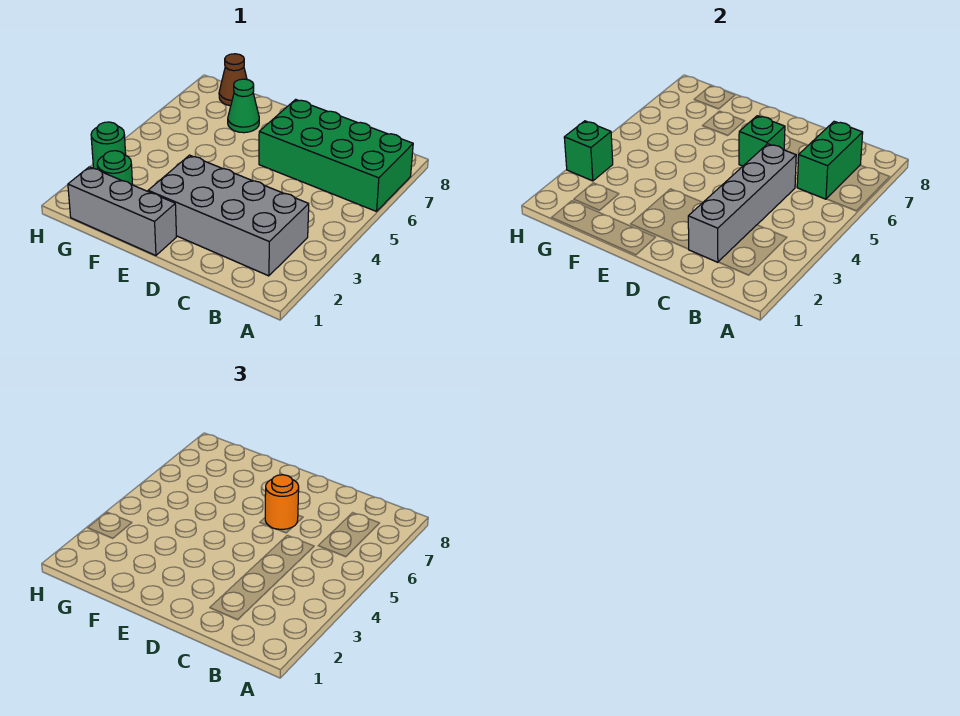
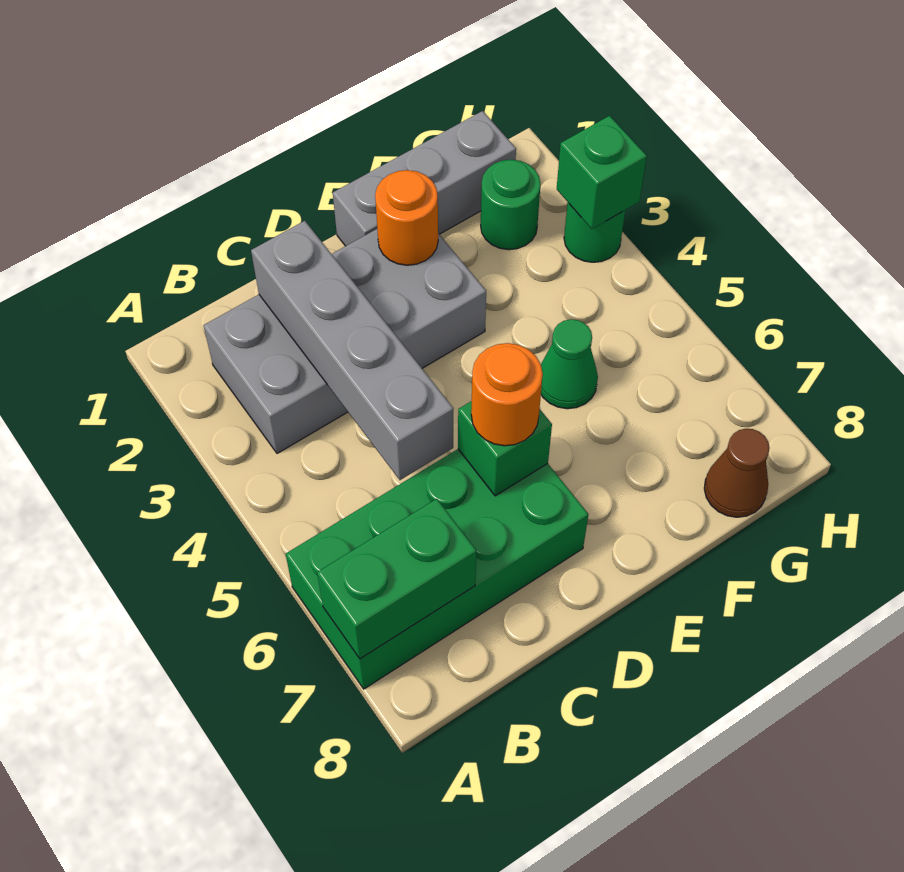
green 1x2 brick [797,121,863,199] -> green 1x2 brick turned to [317,499,476,659]
none -> orange 1x1 round brick [375,170,438,265]
green 1x1 cone [228,79,259,133] -> green 1x1 cone moved to [541,319,598,409]

